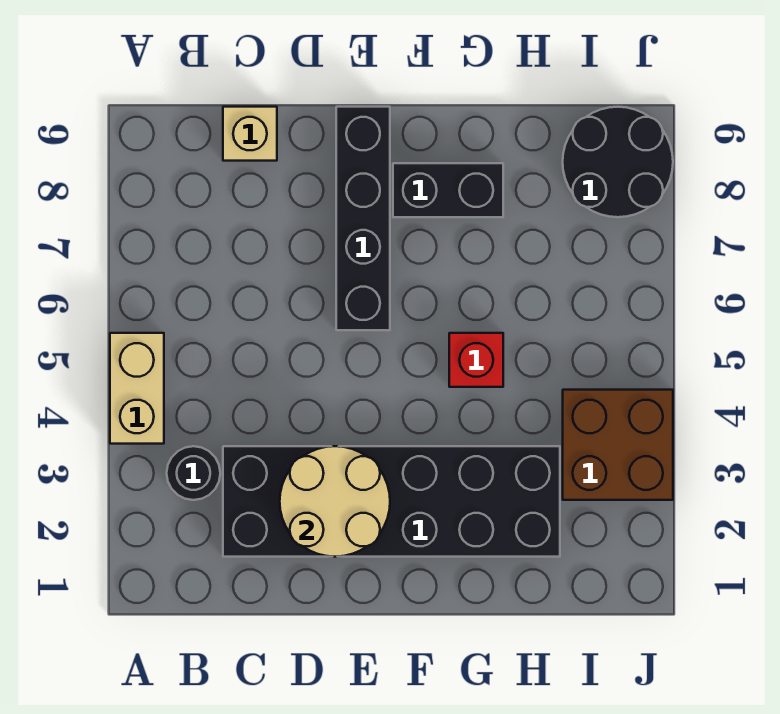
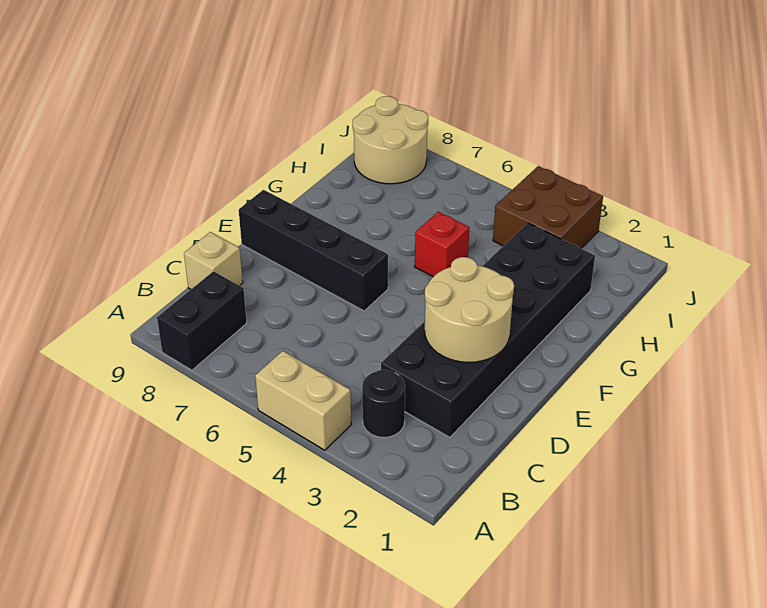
black 1x2 brick [393,163,503,217] -> black 1x2 brick moved to [157,271,247,370]
black 2x2 round brick [563,107,673,217] -> tan 2x2 round brick [353,96,428,184]

